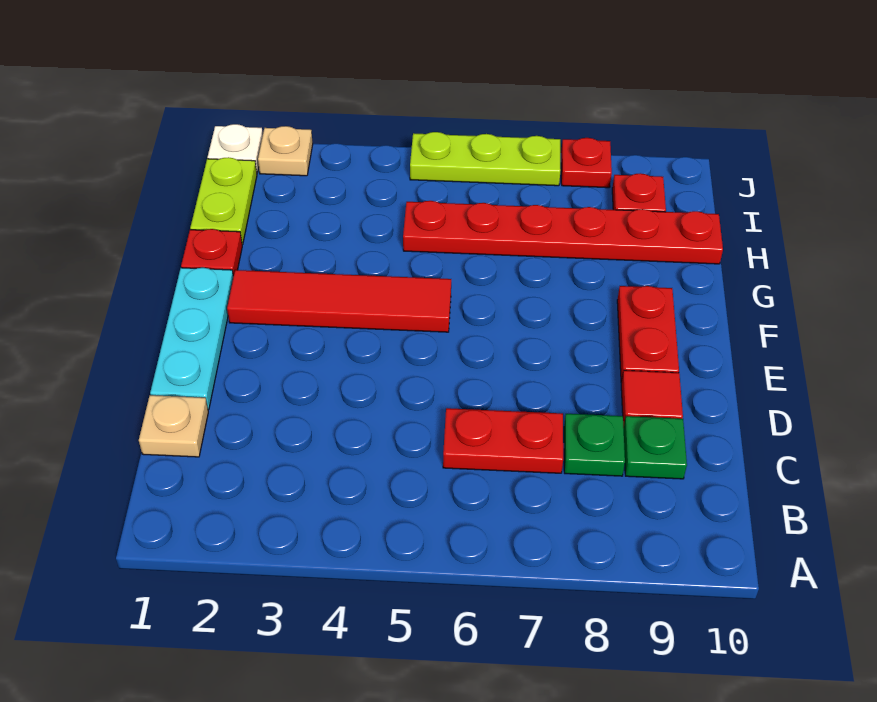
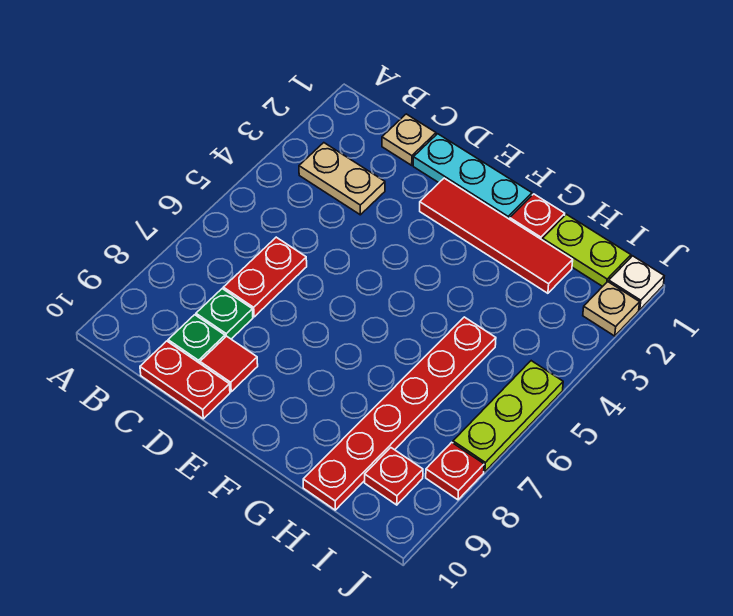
none -> tan 1x2 plate [299,143,385,215]
red 1x2 plate [617,286,679,383] -> red 1x2 plate moved to [140,341,230,419]
red 1x4 tile [227,270,451,332] -> red 1x4 tile turned to [420,178,573,293]

